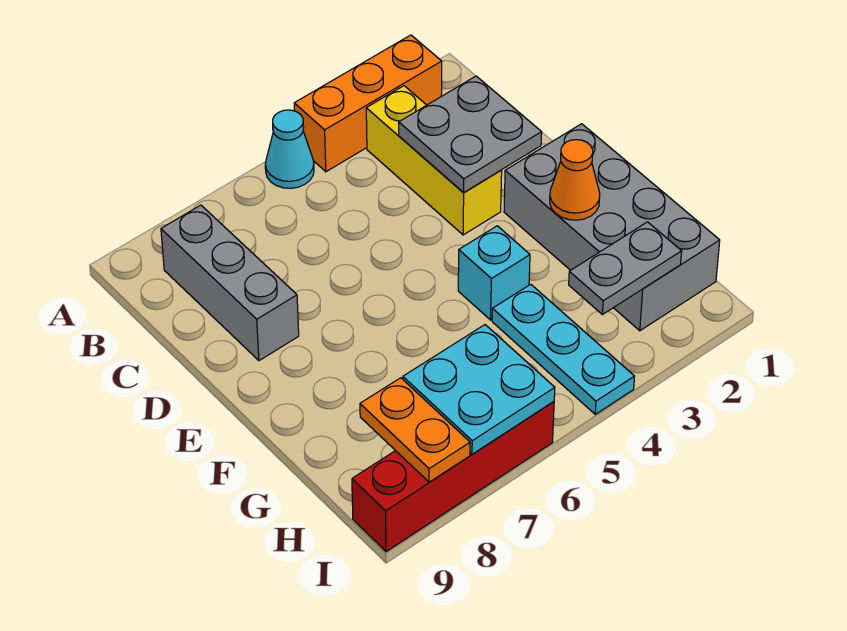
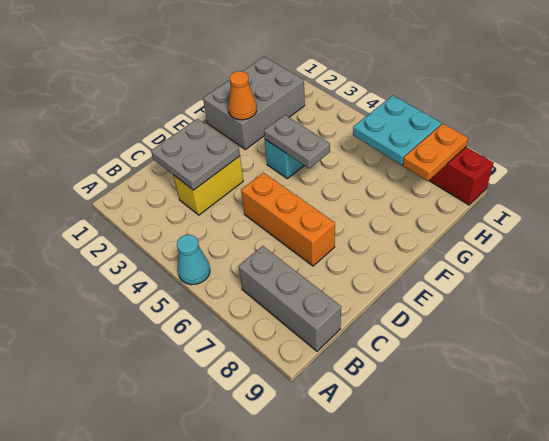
orange 1x3 brick [294,35,442,172] -> orange 1x3 brick moved to [241,173,335,266]
yellow 1x3 brick [366,86,502,235] -> yellow 1x2 brick [174,156,243,215]
grey 1x3 brick [161,205,299,361] -> grey 1x3 brick turned to [238,246,341,351]
grey 2x4 brick [504,124,720,331] -> grey 2x3 brick [203,57,305,149]
cyan 1x3 plate [492,284,635,414] -> none
grey 1x2 plate [569,222,682,315] -> grey 1x2 plate moved to [264,115,330,168]

